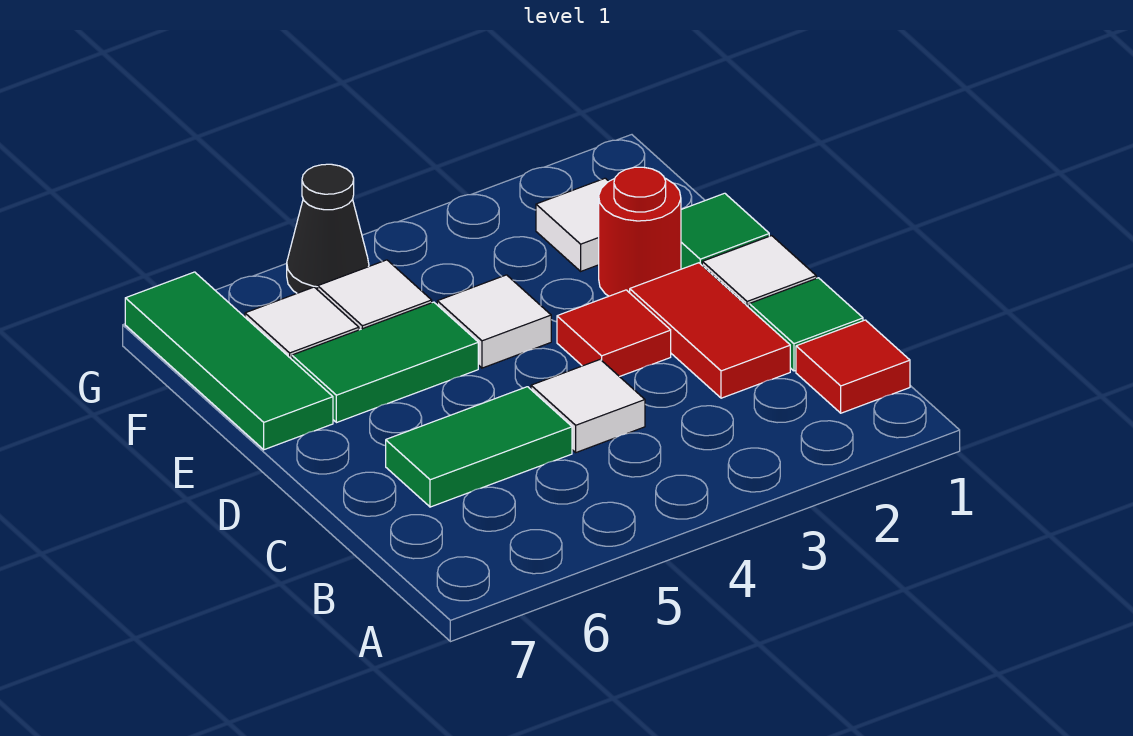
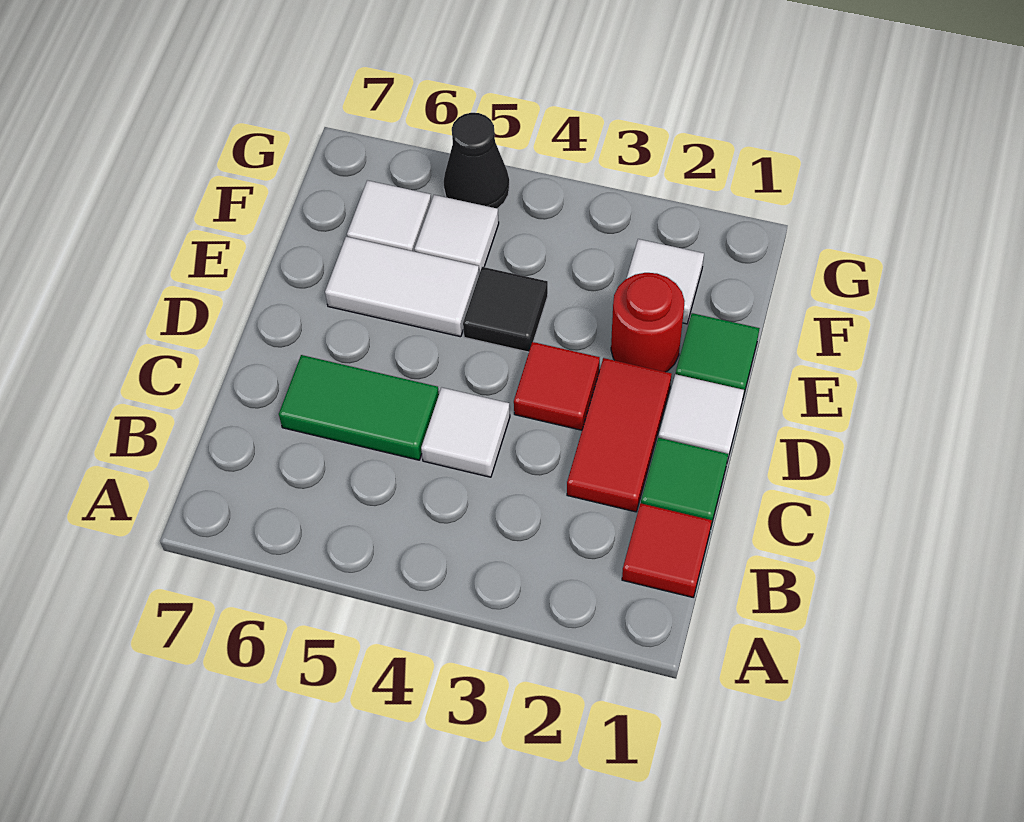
white 1x1 tile [437,275,551,368] -> black 1x1 tile [463,267,548,352]
green 1x2 tile [292,302,478,423] -> white 1x2 tile [325,237,479,337]
green 1x3 tile [125,272,333,450] -> none

